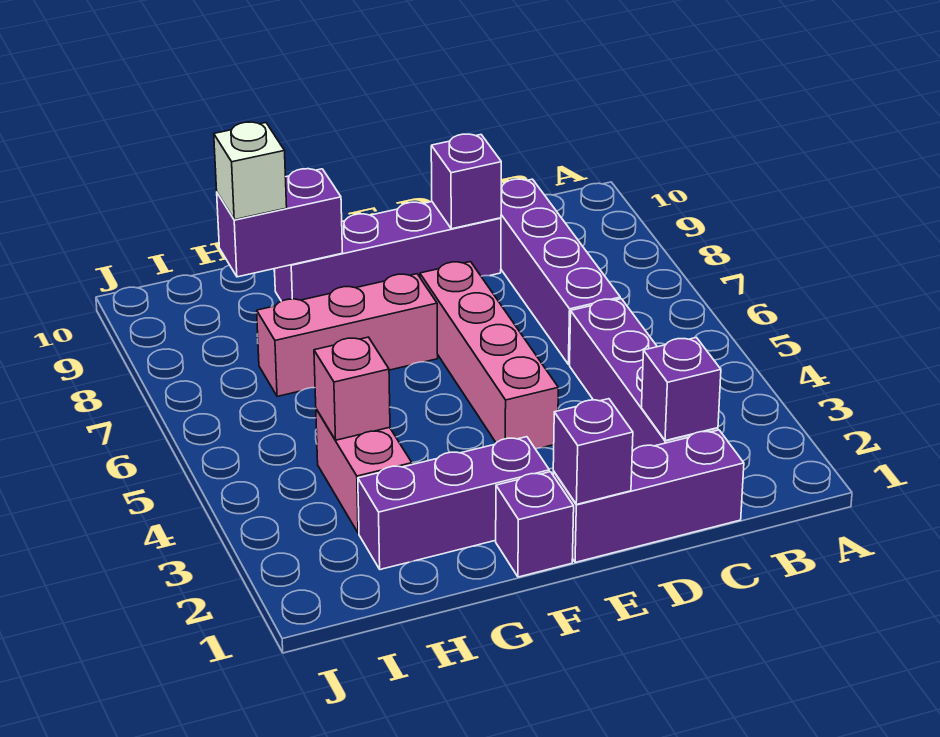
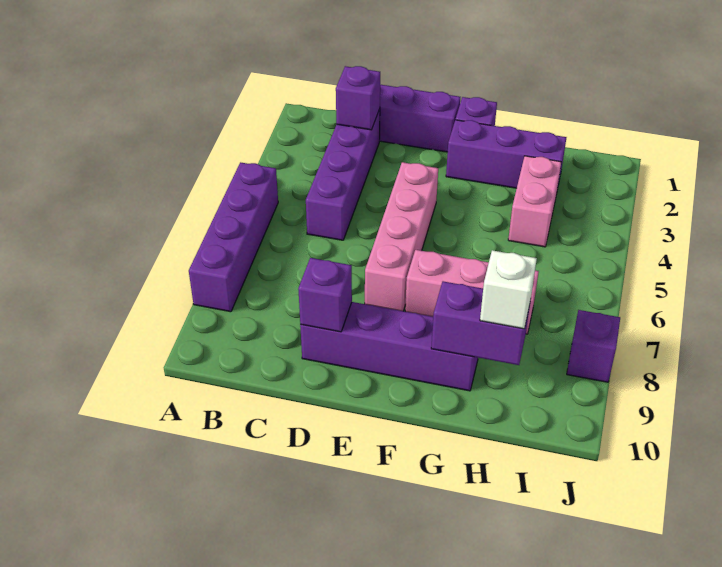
purple 1x4 brick [501,179,620,365] -> purple 1x4 brick moved to [189,162,278,312]
purple 1x1 brick [553,399,633,504] -> purple 1x1 brick moved to [567,310,620,382]
pink 1x1 brick [314,337,390,440] -> none

